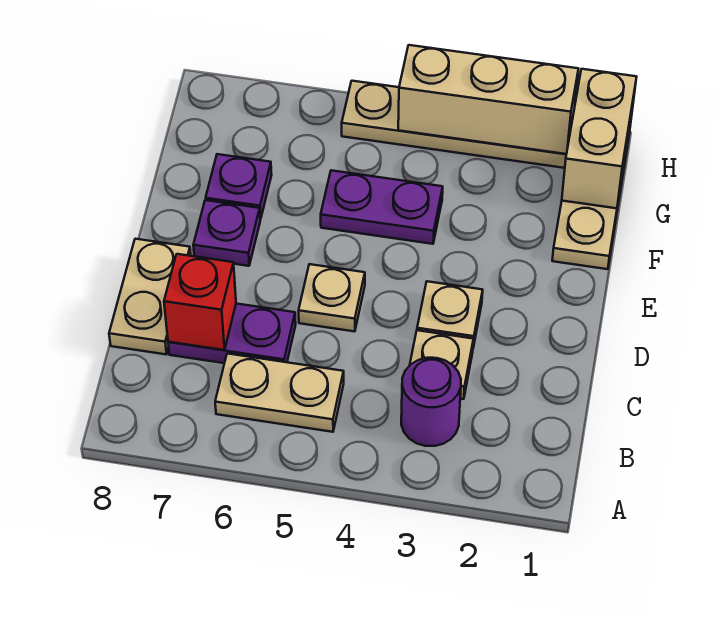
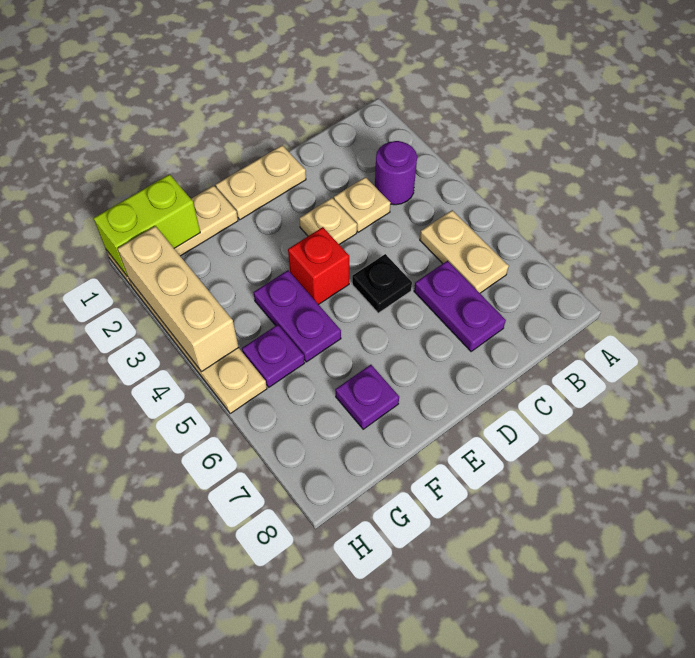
red 1x1 brick [164,254,236,350] -> red 1x1 brick moved to [288,227,349,304]
tan 1x2 plate [109,239,191,354] -> tan 1x2 plate moved to [216,145,306,220]
tan 1x1 plate [299,264,365,332] -> black 1x1 plate [352,254,412,313]
purple 1x1 plate [193,200,260,266] -> purple 1x1 plate moved to [242,325,305,387]
tan 1x2 brick [562,69,636,208] -> lime 1x2 brick [94,174,200,277]

